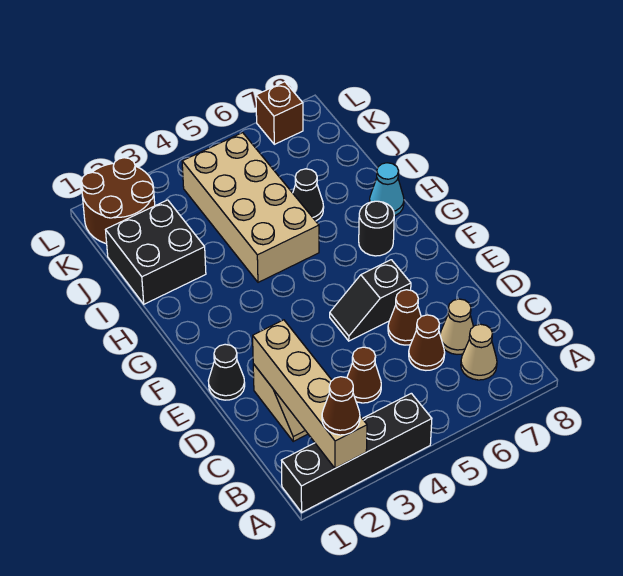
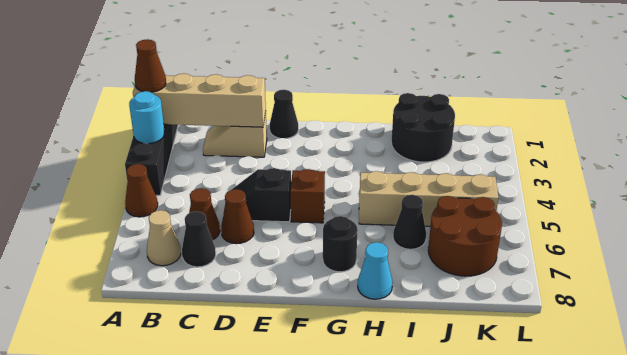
none -> cyan 1x1 round brick [129,91,165,144]
brown 1x1 cone [347,347,381,403] -> brown 1x1 cone moved to [125,164,158,217]
tan 1x1 cone [440,299,474,354] -> black 1x1 cone [182,211,216,267]
black 1x2 slope [330,260,411,341] -> black 1x2 slope turned to [223,168,291,222]
tan 2x4 brick [182,133,319,282] -> tan 1x4 brick [359,171,498,226]
black 2x2 brick [106,200,206,304] -> black 2x2 round brick [391,93,455,162]
brown 2x2 round brick [81,158,155,244] -> brown 2x2 round brick moved to [428,196,502,276]
brown 1x1 brick [256,82,303,144] -> brown 1x1 brick moved to [290,169,325,223]

